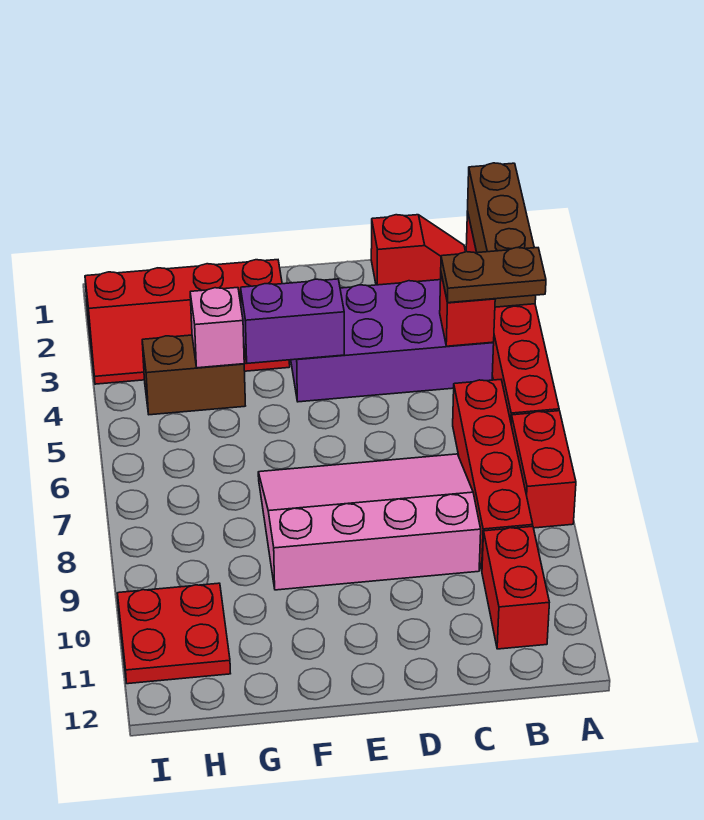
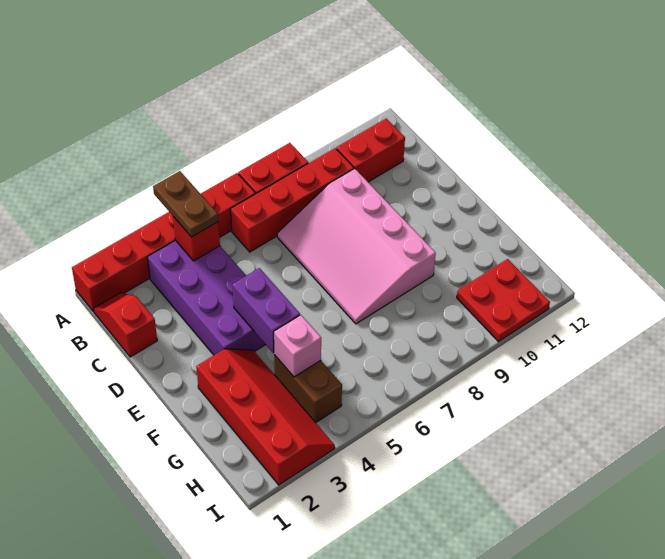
brown 1x3 brick [468,163,536,307] -> none

